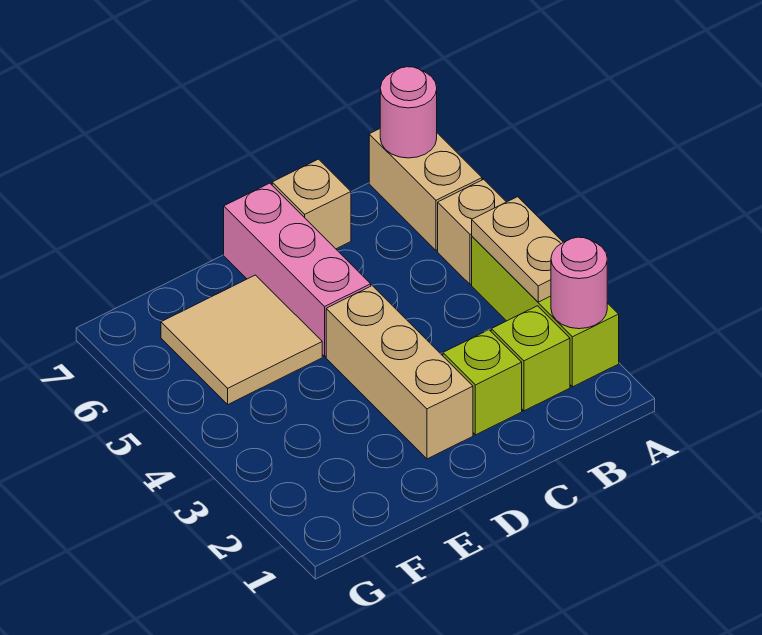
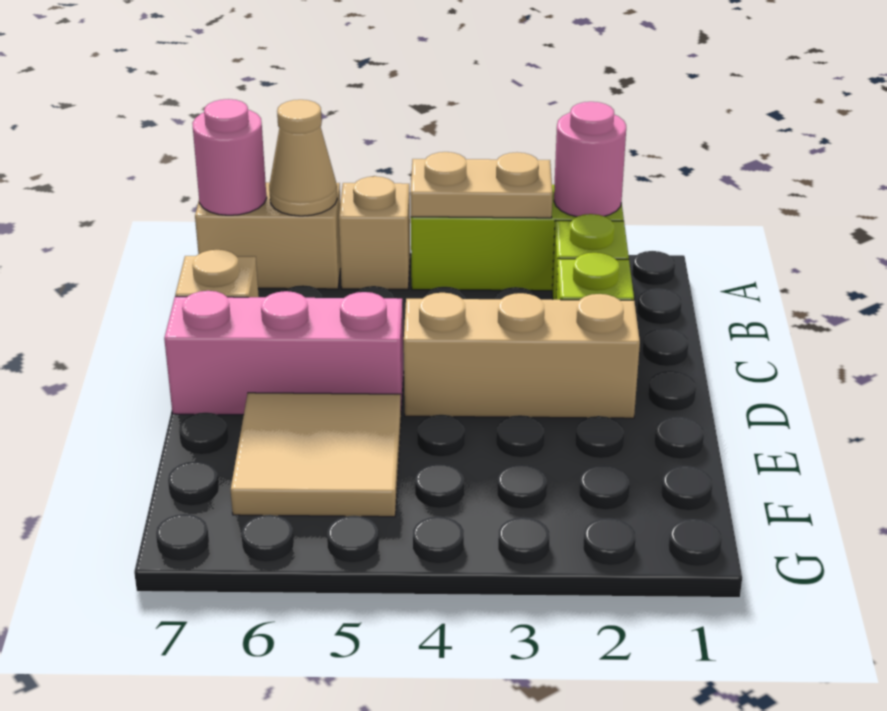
none -> tan 1x1 cone [269,100,337,216]

